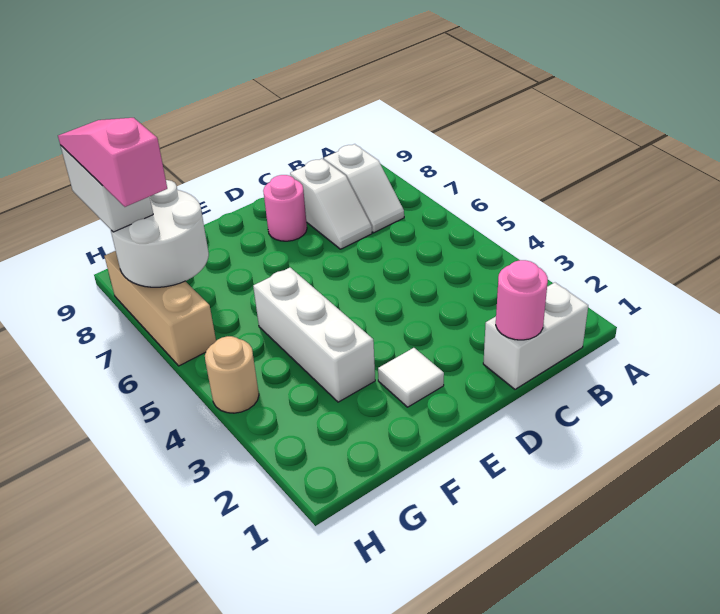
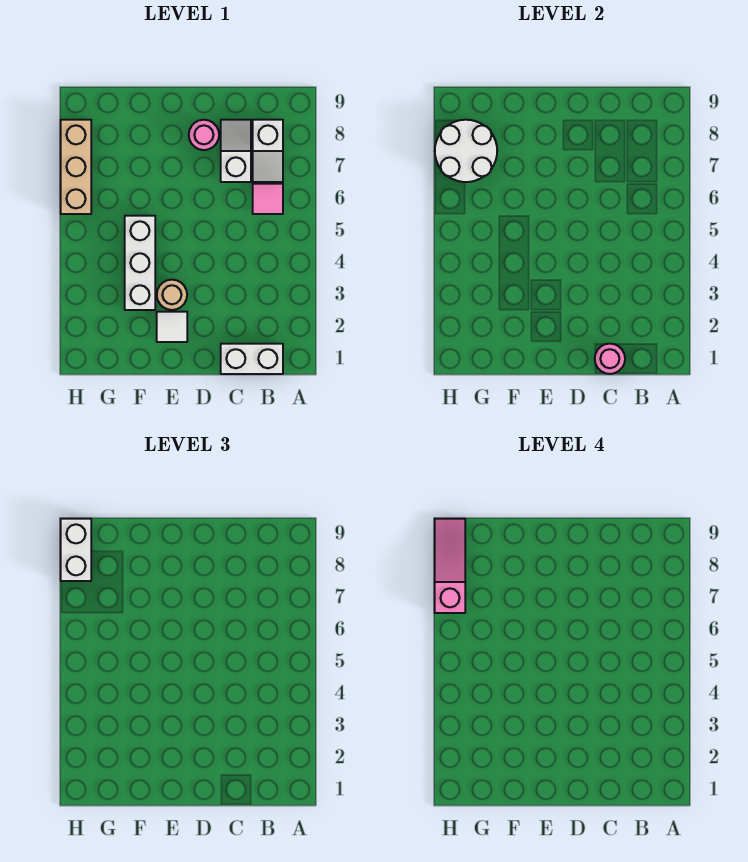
none -> pink 1x1 tile [253,184,283,214]
white 1x2 slope [290,159,372,249] -> white 1x2 slope turned to [221,120,251,182]
tan 1x1 round brick [205,336,259,413] -> tan 1x1 round brick moved to [157,280,187,310]

